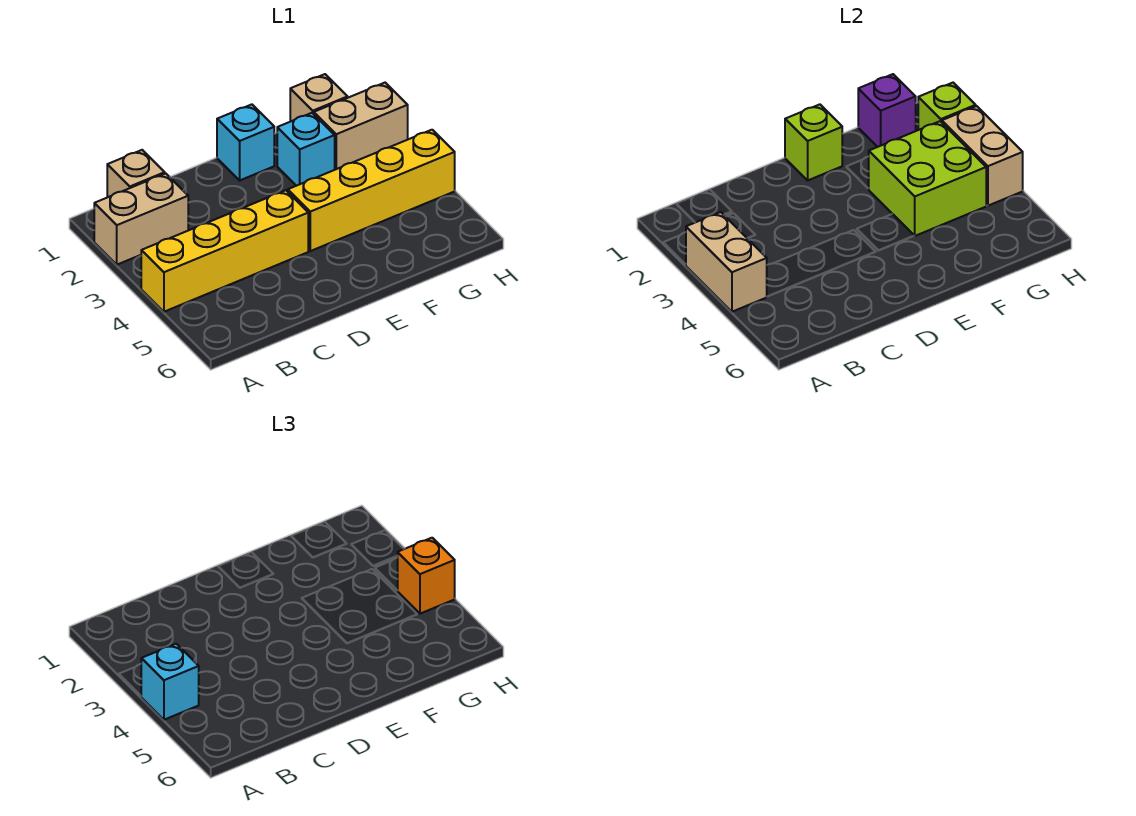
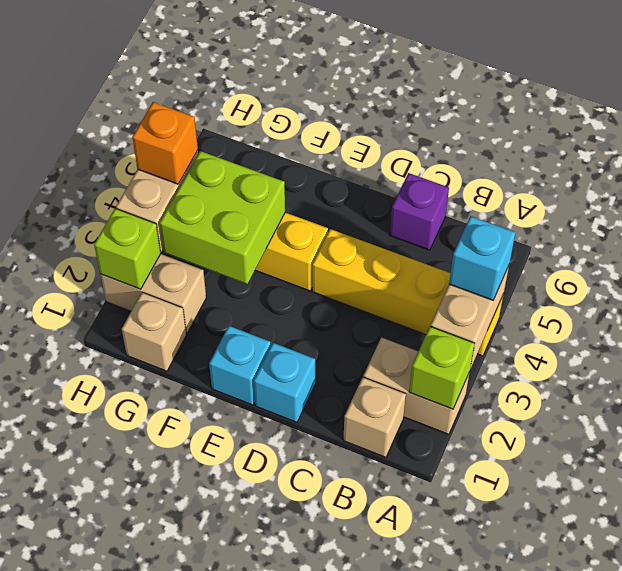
lime 1x1 brick [785,104,842,180] -> lime 1x1 brick moved to [409,326,475,409]
cyan 1x1 brick [277,113,335,186] -> cyan 1x1 brick moved to [254,343,315,422]
purple 1x1 brick [858,74,916,147] -> purple 1x1 brick moved to [390,173,449,250]

